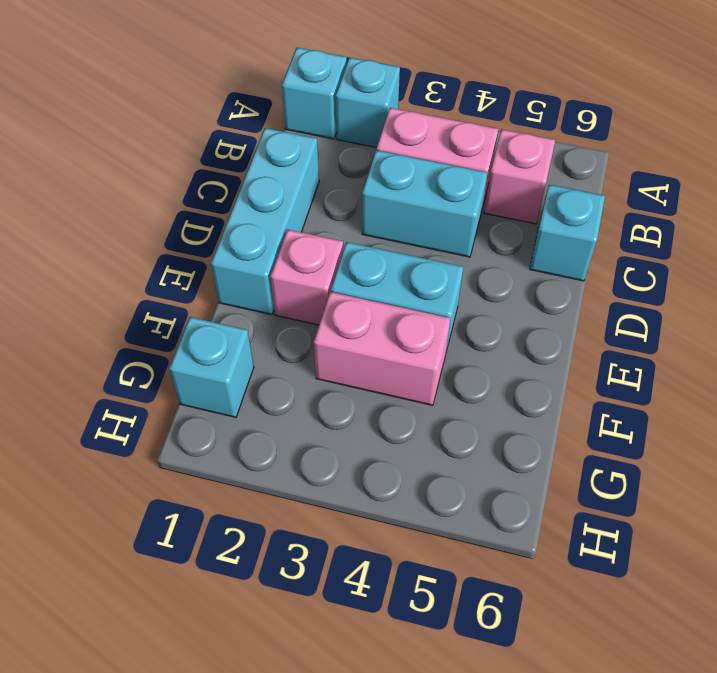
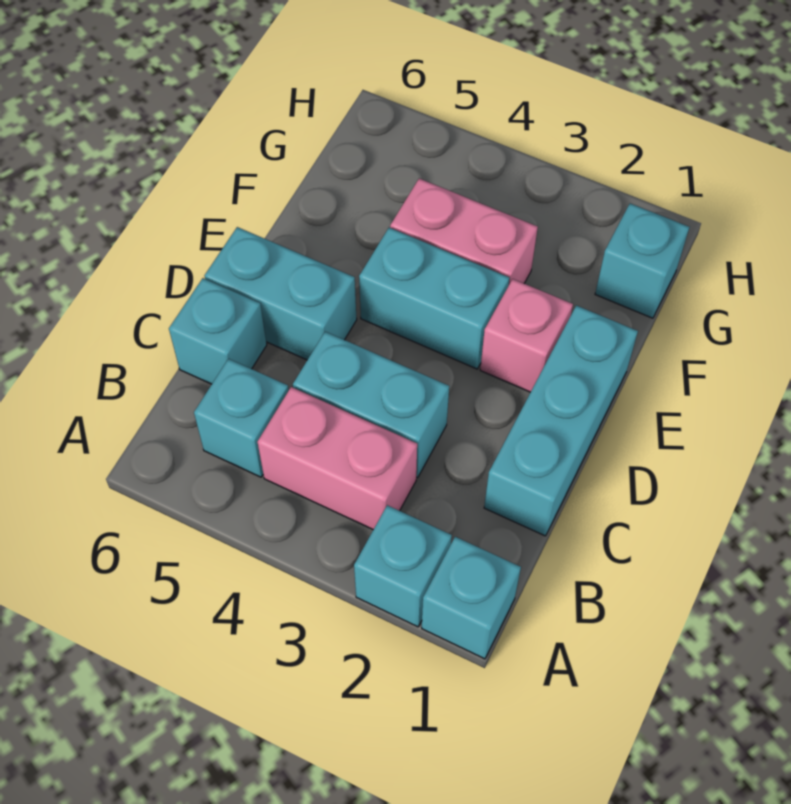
pink 1x1 brick [484,129,555,224] -> cyan 1x1 brick [194,359,289,477]
none -> cyan 1x2 brick [205,227,357,360]

